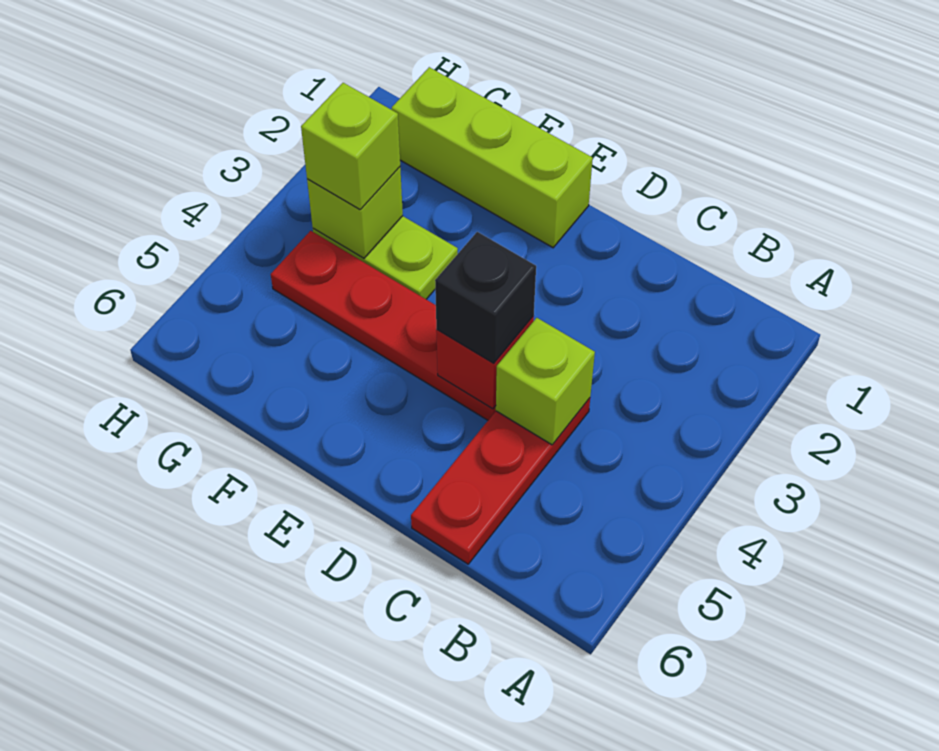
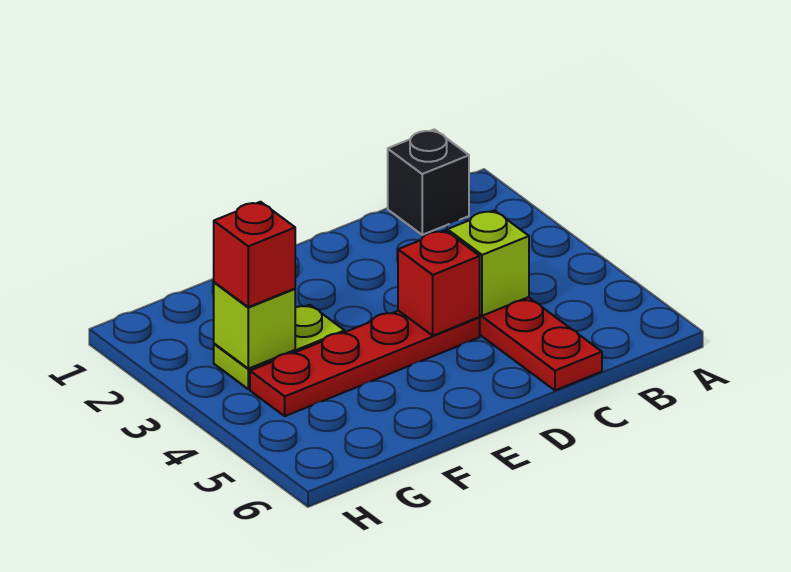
black 1x1 brick [435,232,536,363] -> black 1x1 brick moved to [388,129,469,235]
lime 1x3 brick [392,67,593,248] -> none
lime 1x1 brick [301,83,400,209] -> red 1x1 brick [214,202,295,307]

